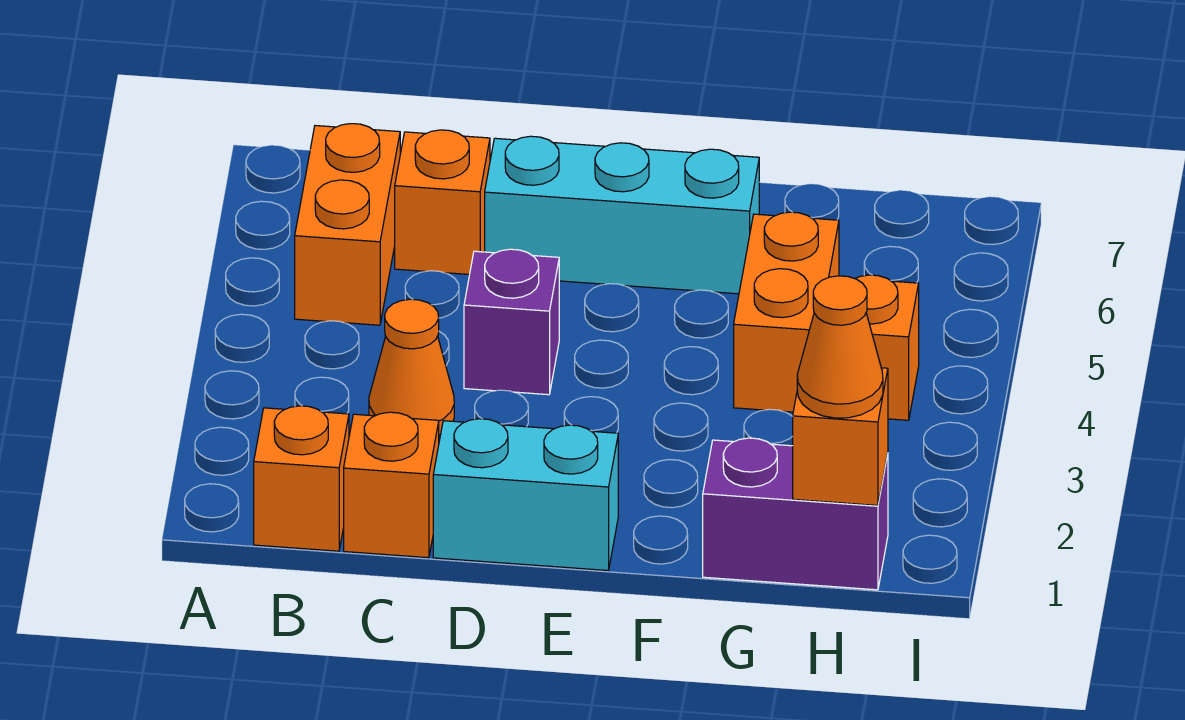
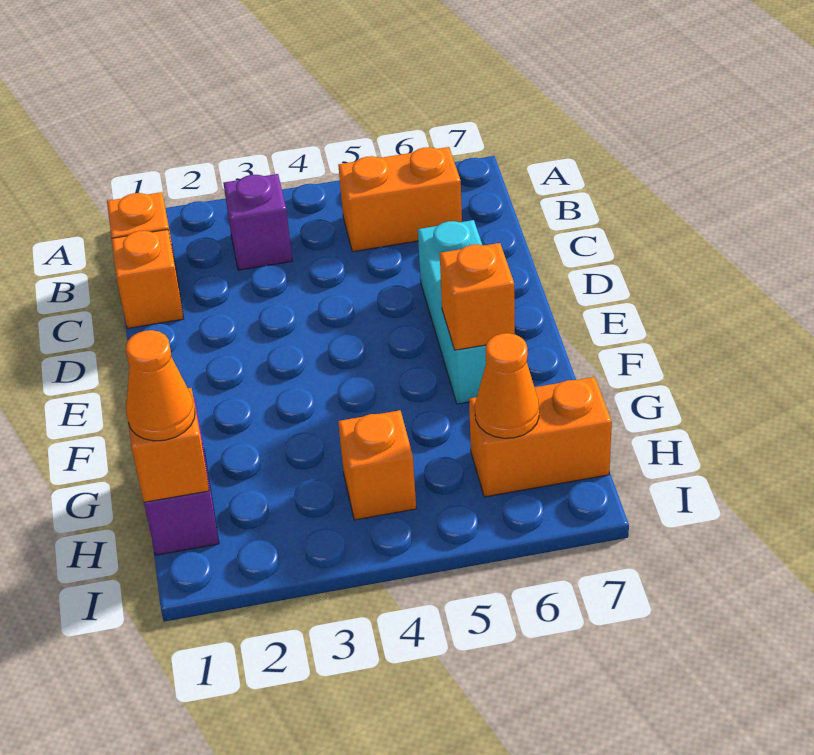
orange 1x1 cone [369,299,454,435] -> orange 1x1 cone moved to [475,333,539,438]
orange 1x1 brick [395,130,490,275] -> orange 1x1 brick moved to [440,243,515,350]
cyan 1x2 brick [433,419,618,570] -> none
purple 1x1 brick [464,249,559,395] -> purple 1x1 brick moved to [223,174,292,270]
orange 1x2 brick [734,212,839,412] -> orange 1x2 brick moved to [469,377,612,497]

